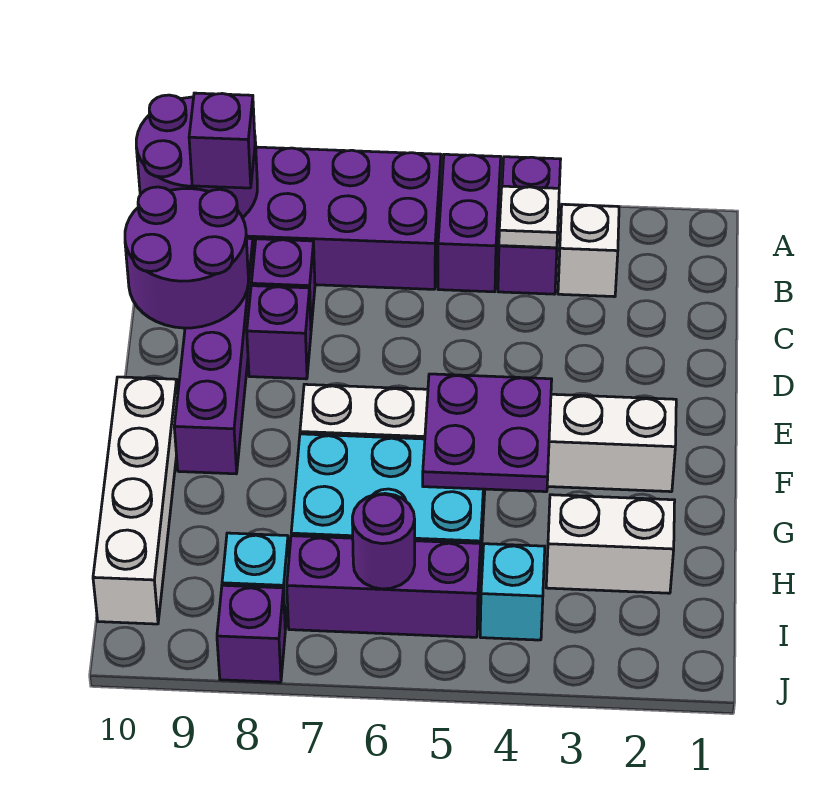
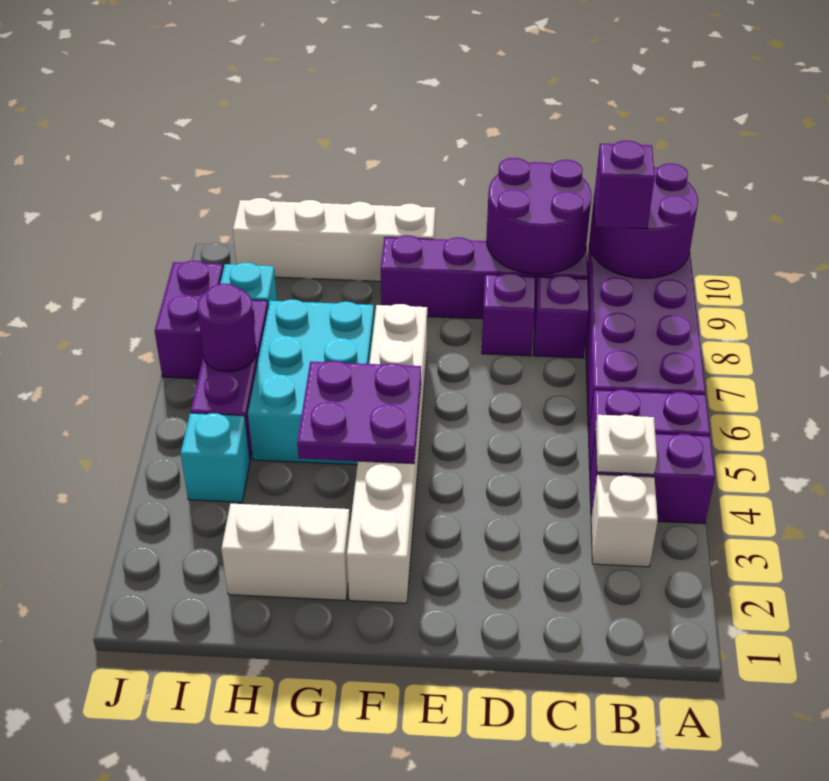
white 1x2 brick [546,495,675,593] -> white 1x2 brick turned to [221,504,350,600]
purple 1x1 brick [217,585,285,682] -> purple 1x2 brick [155,261,223,379]

